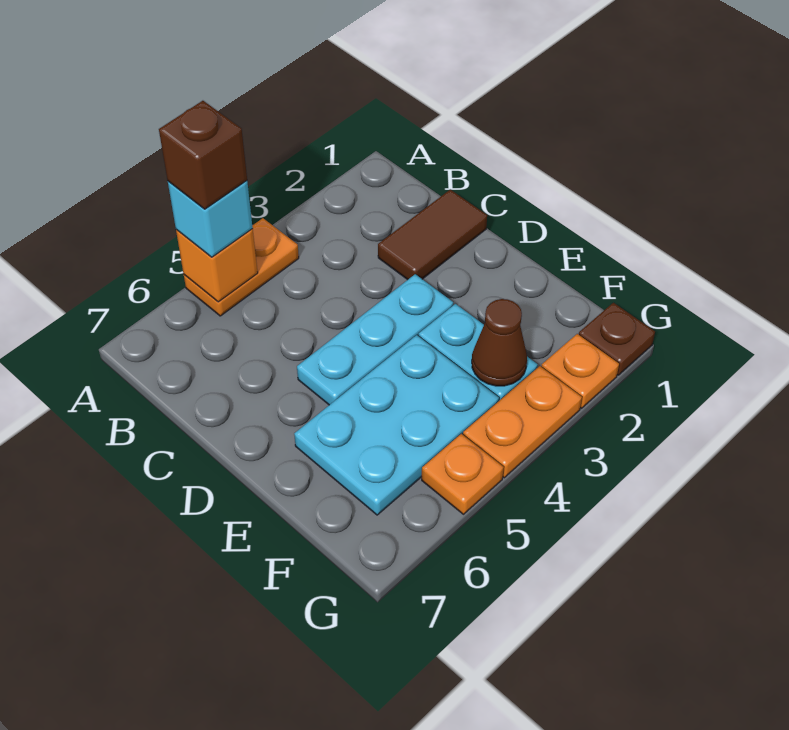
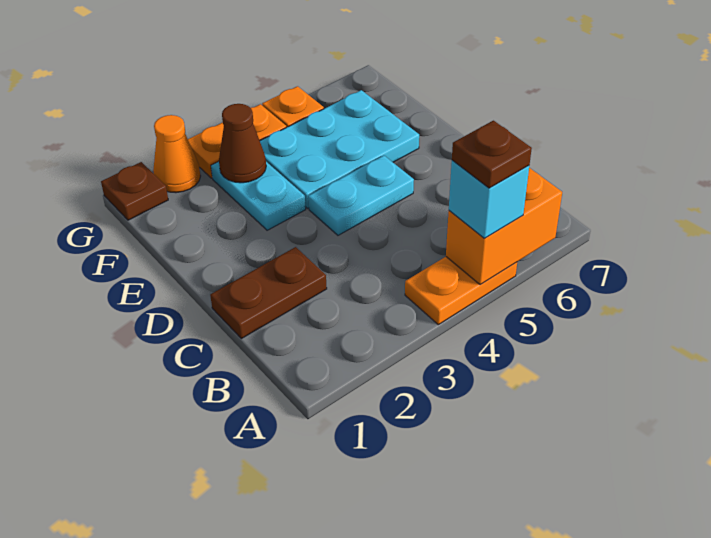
orange 1x1 brick [176,229,258,302] -> orange 1x2 brick [446,168,562,285]
brown 1x1 brick [159,101,247,209] -> brown 1x1 plate [452,121,532,188]
brown 1x2 tile [378,190,487,280] -> brown 1x2 plate [210,247,327,339]
cyan 1x3 plate [297,274,453,405] -> cyan 1x2 plate [308,155,414,235]
orange 1x1 plate [541,334,619,408] -> orange 1x1 cone [153,115,200,193]

